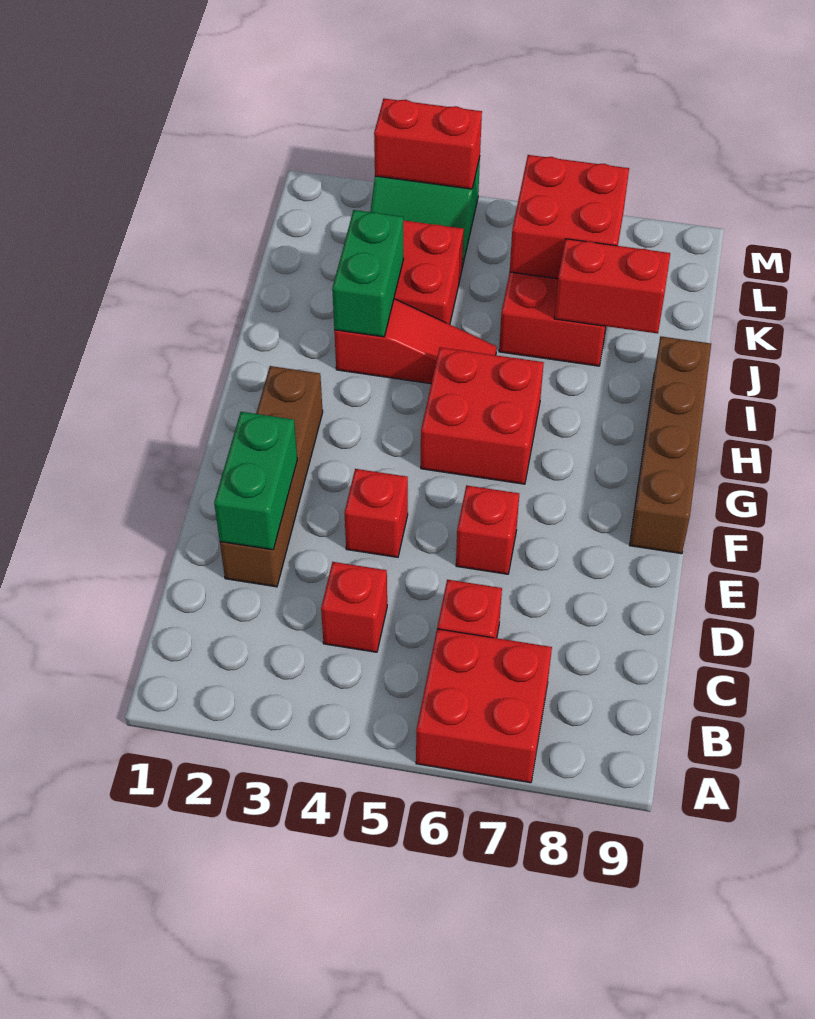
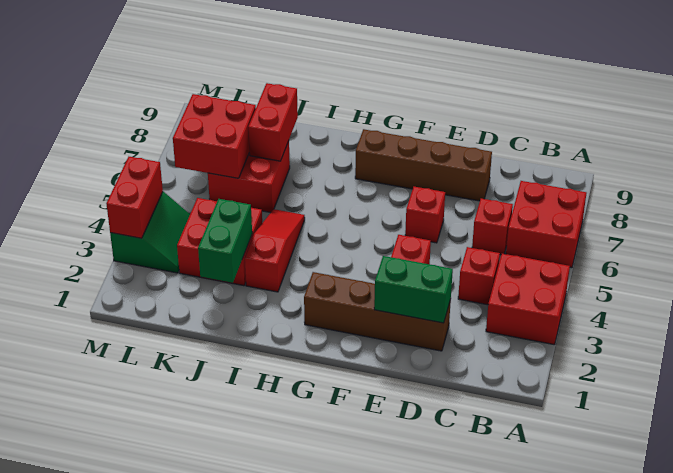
brown 1x4 brick [630,337,711,554] -> brown 1x4 brick moved to [355,129,492,201]
red 2x2 brick [421,347,544,484] -> red 2x2 brick moved to [486,254,570,345]
green 1x2 brick [332,210,404,337] -> green 1x2 brick turned to [198,199,252,283]

